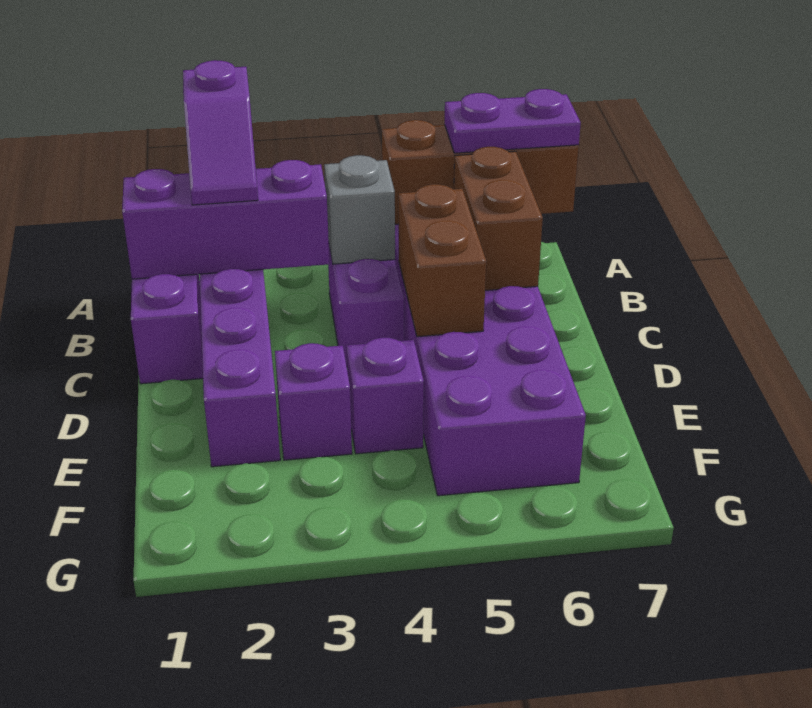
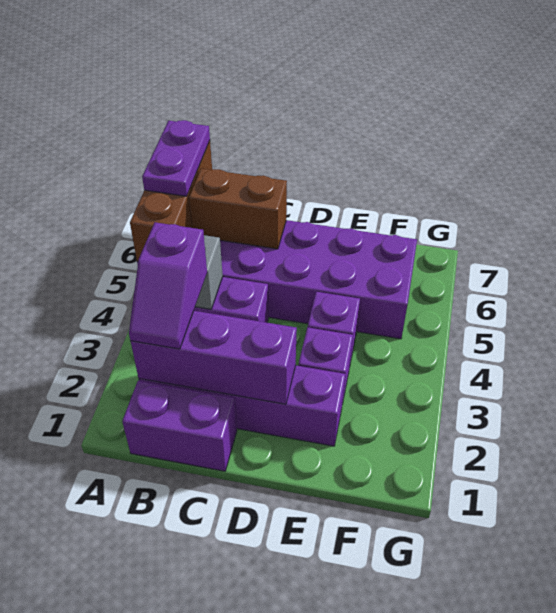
purple 1x2 slope [183,60,258,205] -> purple 1x2 slope turned to [129,222,207,349]
purple 1x3 brick [122,160,329,279] -> purple 1x3 brick turned to [131,311,297,404]
brown 1x2 brick [398,184,486,337] -> none

